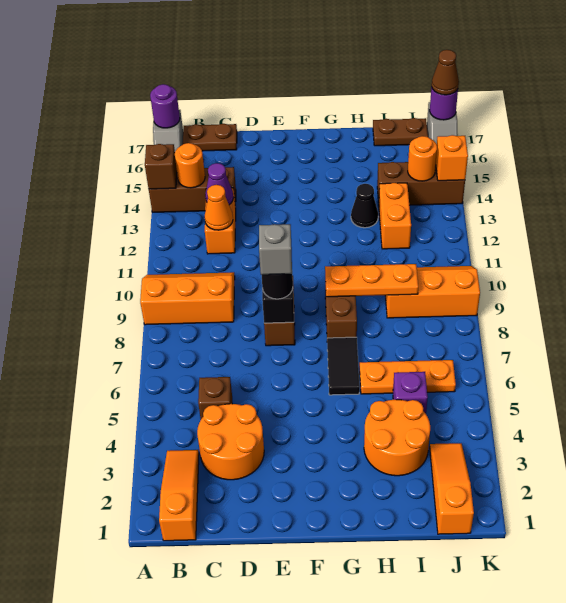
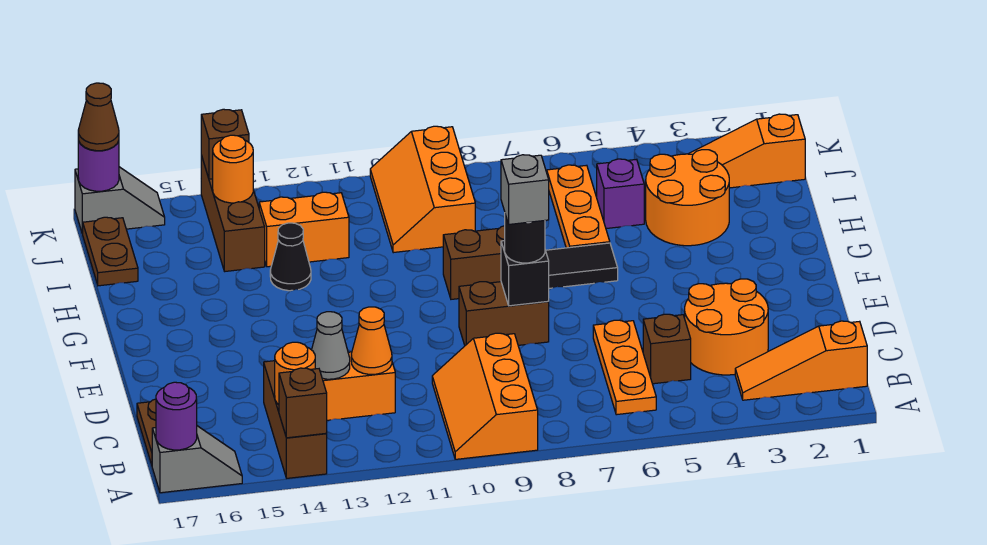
purple 1x1 cone [205,163,233,205] -> grey 1x1 cone [312,312,350,379]
orange 1x3 plate [325,264,418,297] -> orange 1x3 plate moved to [593,320,656,415]
orange 1x1 brick [436,135,468,181] -> brown 1x1 brick [201,109,249,179]

